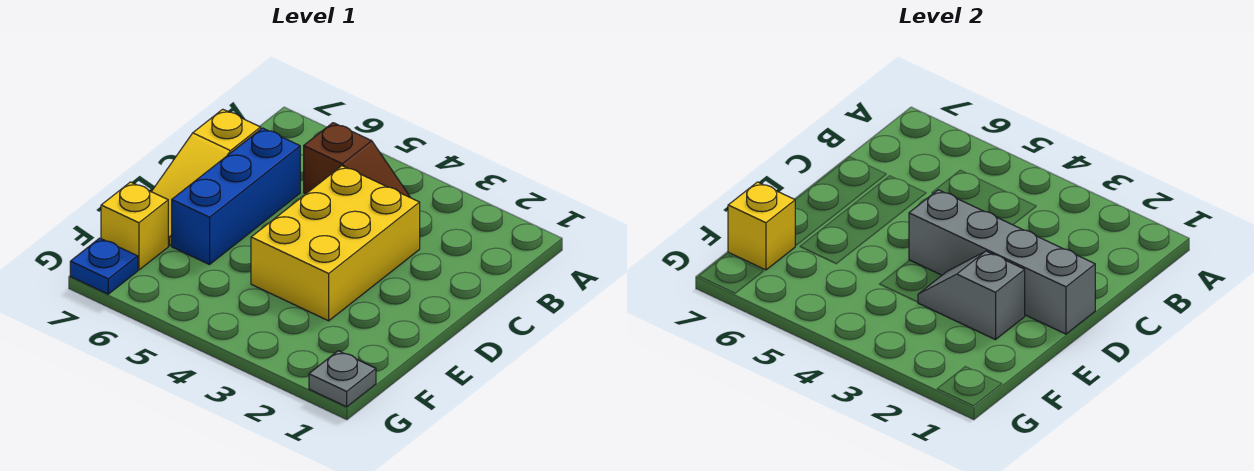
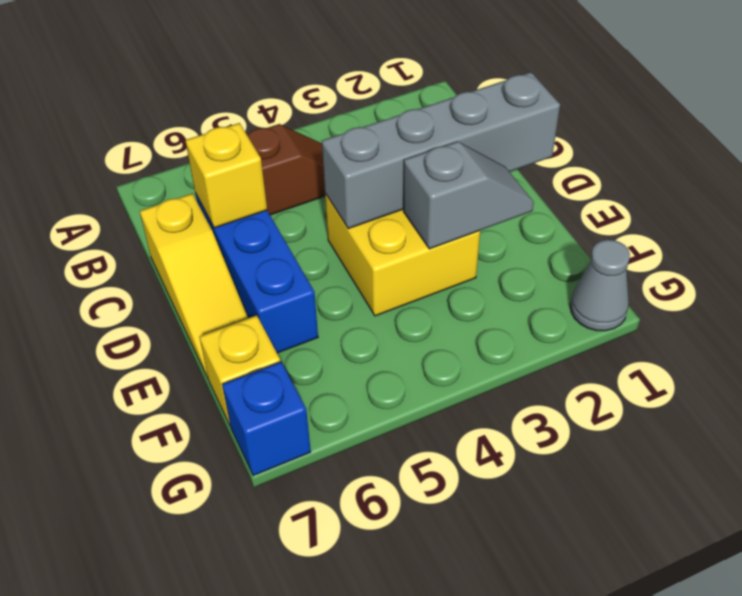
yellow 2x3 brick [251,166,420,321] -> yellow 2x2 brick [325,193,480,316]
grey 1x2 slope [918,251,1025,340] -> grey 1x2 slope turned to [403,141,534,249]
yellow 1x1 brick [728,182,795,270] -> yellow 1x1 brick moved to [185,123,267,228]
grey 1x1 plate [309,351,376,407] -> grey 1x1 cone [570,240,630,331]
blue 1x1 plate [70,238,138,294] -> blue 1x1 brick [222,362,311,476]

